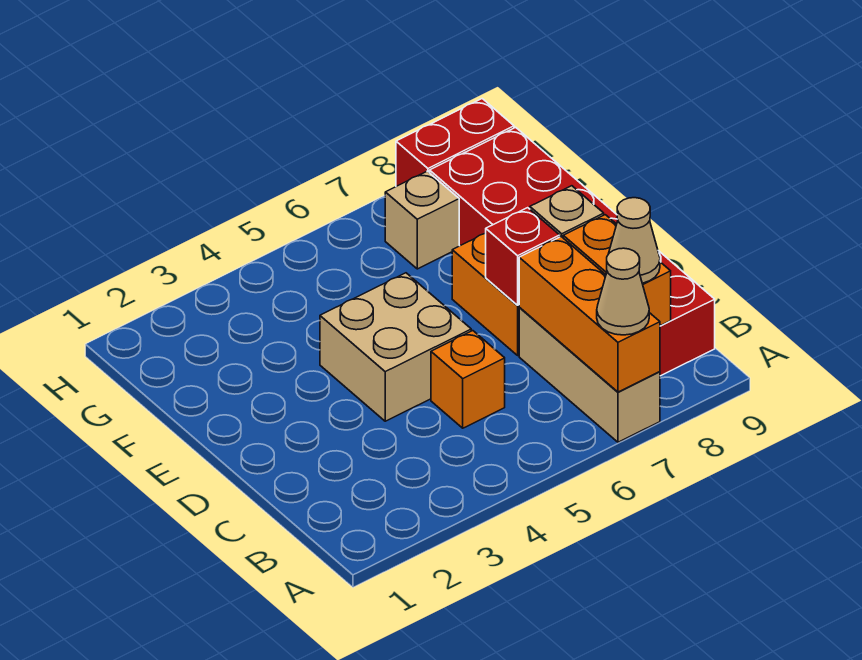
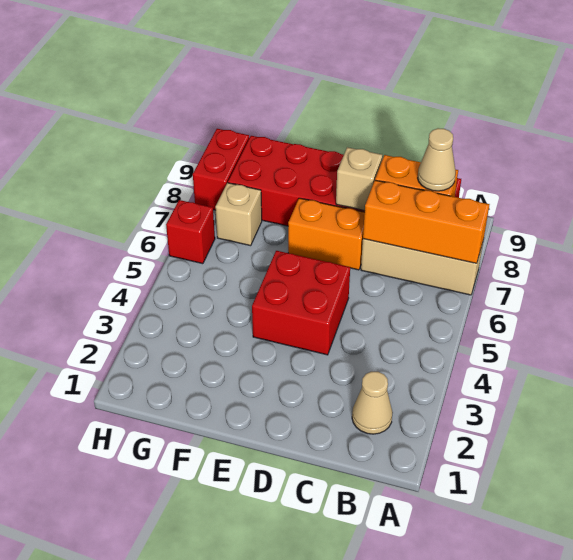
tan 1x1 cone [597,248,649,335] -> tan 1x1 cone moved to [352,372,393,434]
orange 1x1 brick [431,331,505,428] -> none
tan 2x2 brick [320,273,471,421] -> red 2x2 brick [252,251,350,355]
red 1x1 brick [485,208,560,305] -> red 1x1 brick moved to [166,200,215,264]

